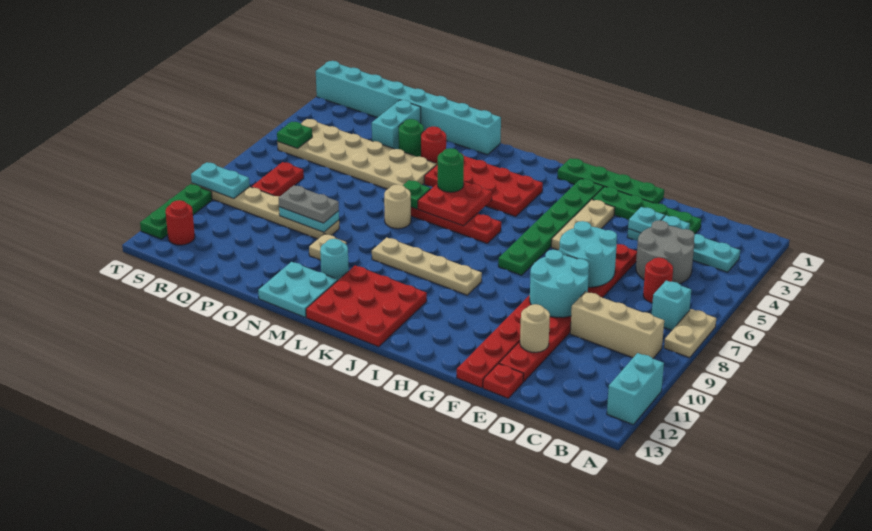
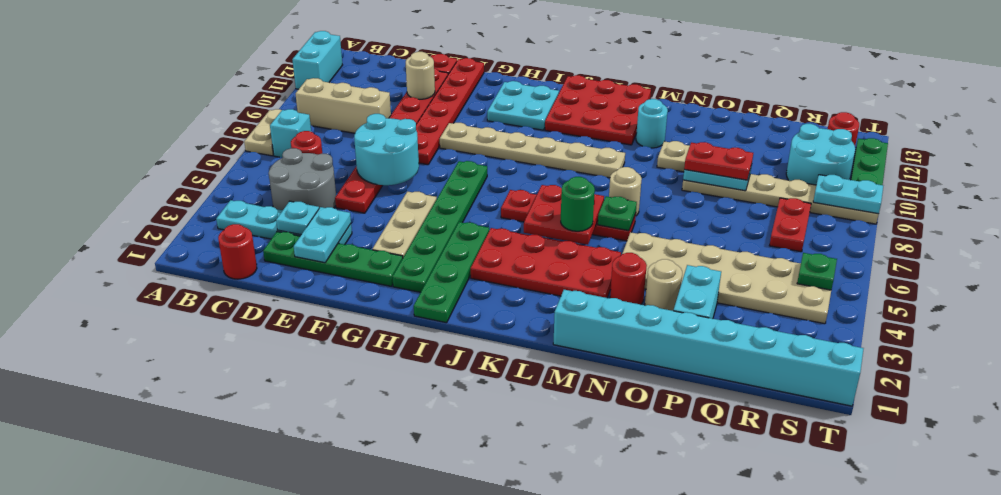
none -> red 1x1 round brick [218,224,257,279]
cyan 1x1 plate [628,207,665,233] -> cyan 1x2 plate [294,207,351,263]
cyan 2x2 round brick [530,250,589,317] -> cyan 2x2 round brick moved to [786,124,855,185]
green 1x4 plate [558,158,664,204] -> green 1x4 plate turned to [414,222,489,323]
tan 1x4 plate [372,237,482,295] -> tan 1x6 plate [440,123,625,178]
cyan 2x2 plate [258,262,338,317] -> cyan 2x2 plate moved to [487,81,559,130]
green 1x1 round brick [399,119,424,157] -> tan 1x1 round brick [645,259,682,311]
grey 1x2 plate [279,185,339,223] -> red 1x2 plate [684,142,753,180]

